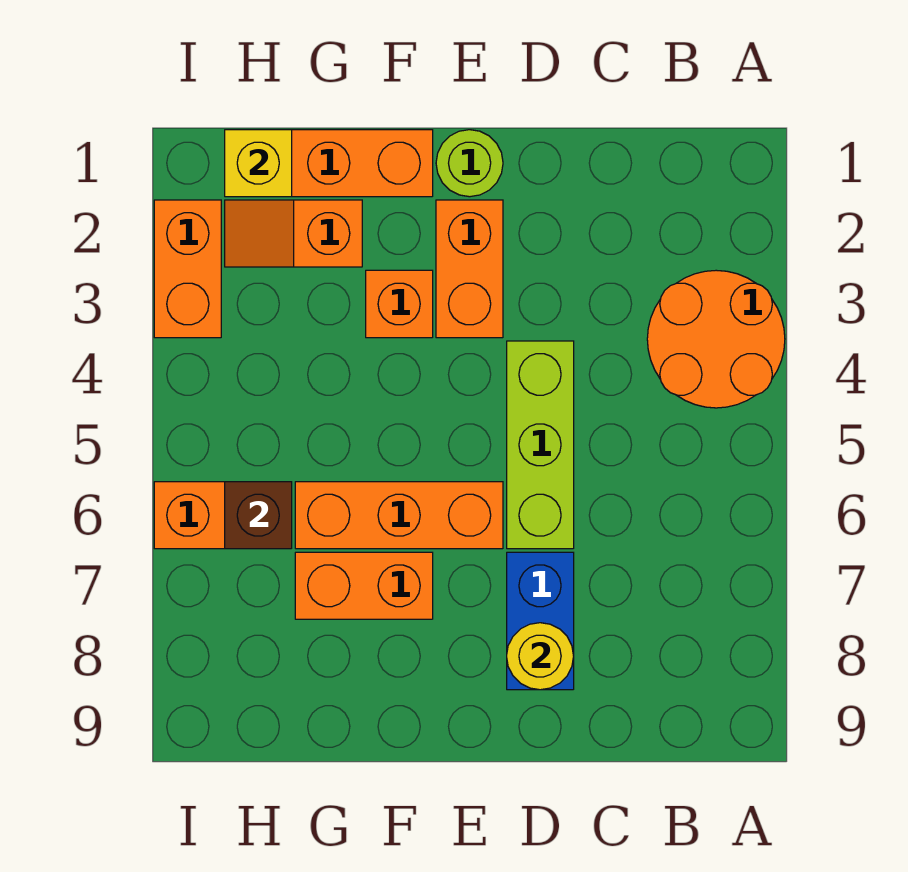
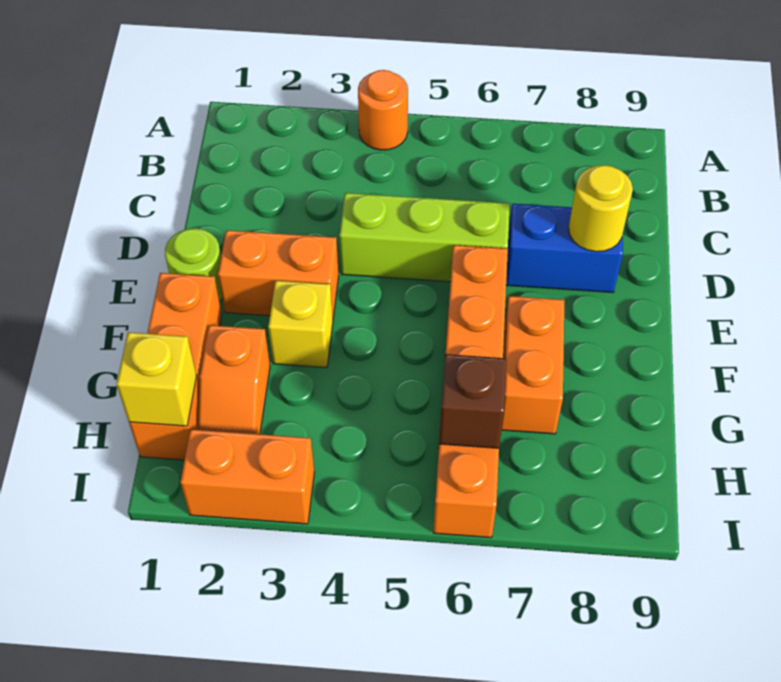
orange 2x2 round brick [647,270,785,408] -> orange 1x1 round brick [358,70,408,150]
orange 1x1 brick [366,270,433,338] -> yellow 1x1 brick [268,281,333,368]

